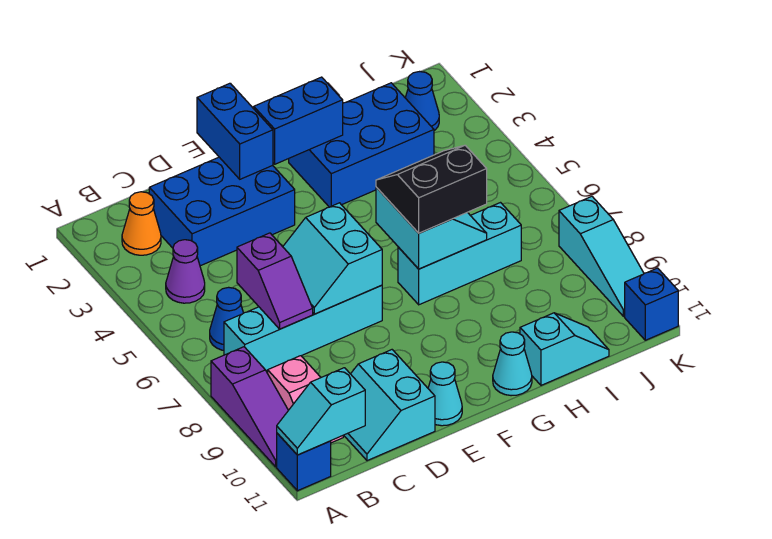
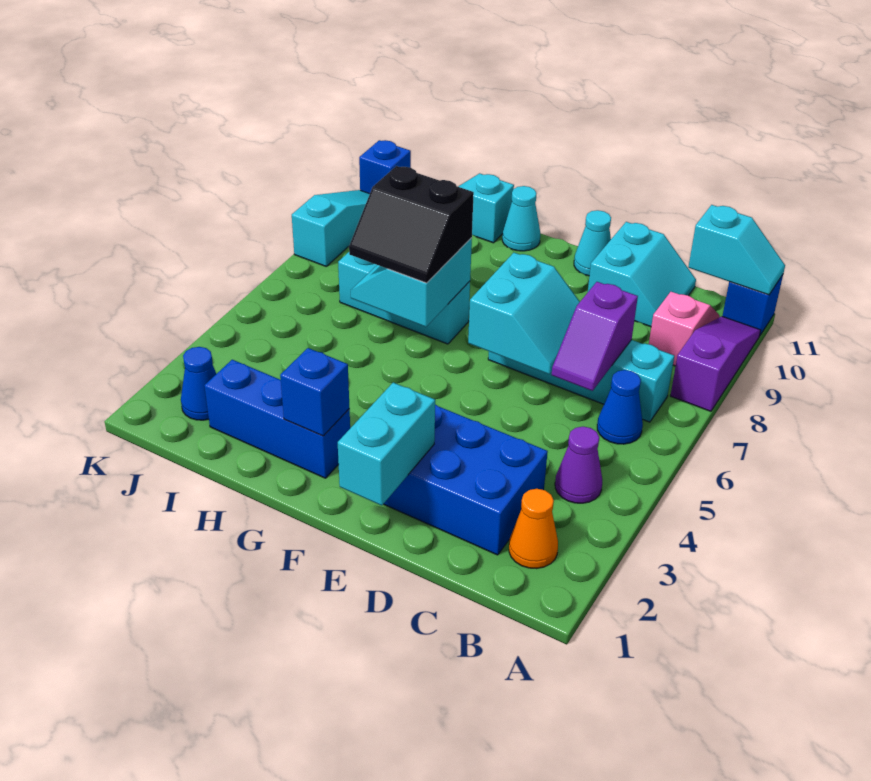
purple 1x2 slope [237,233,313,329] -> purple 1x2 slope turned to [552,282,638,391]
blue 1x2 brick [197,83,273,179] -> cyan 1x2 brick [338,383,435,506]
blue 1x2 brick [254,77,343,164] -> blue 1x1 brick [280,348,349,436]
blue 2x3 brick [289,83,434,207] -> blue 1x3 brick [204,360,350,478]

